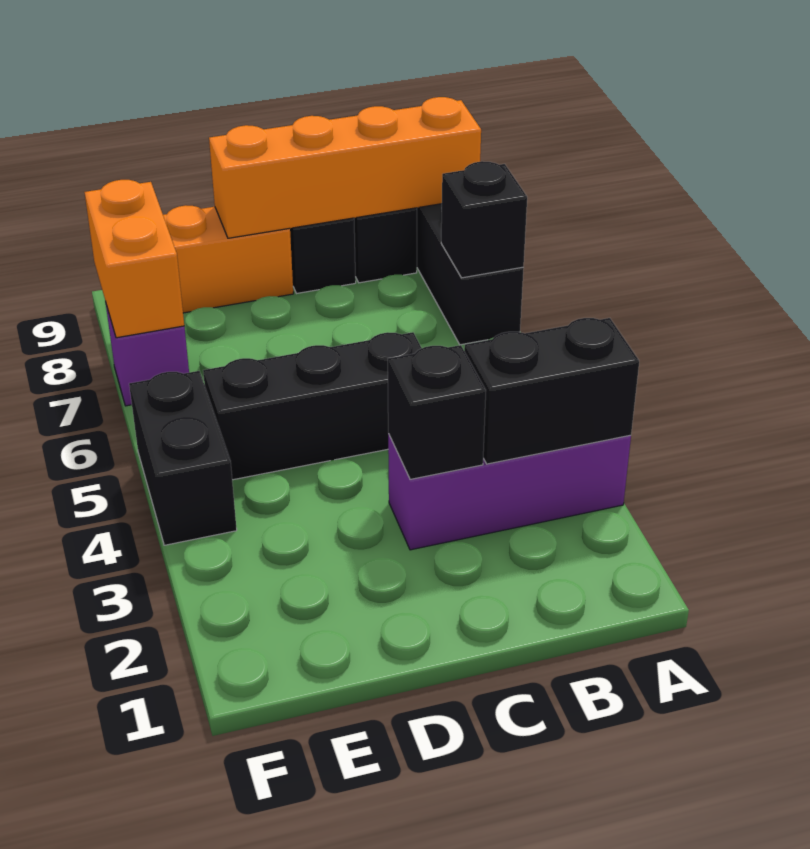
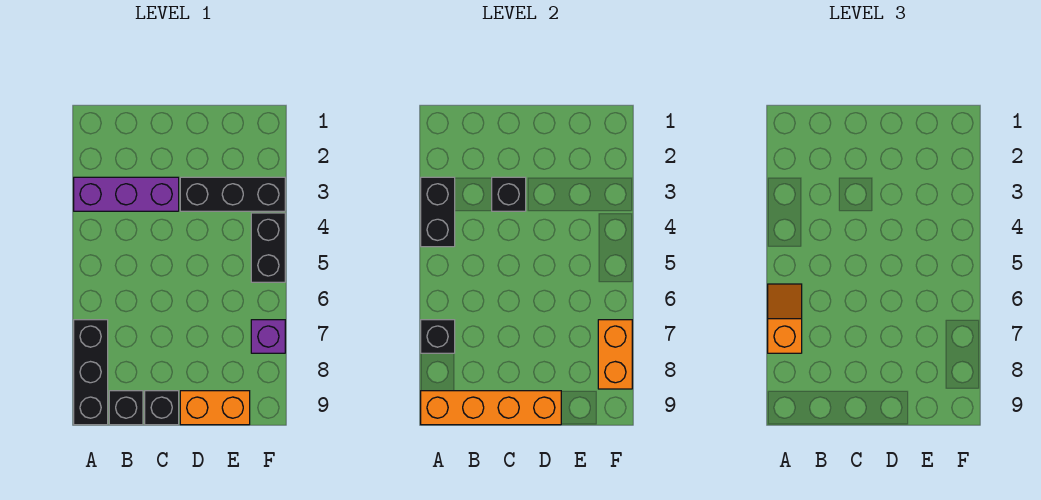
black 1x2 brick [464,318,639,464] -> black 1x2 brick turned to [421,177,455,247]
none -> orange 1x2 slope [768,284,802,353]
black 1x3 brick [203,332,422,480] -> black 1x3 brick moved to [180,177,285,211]

